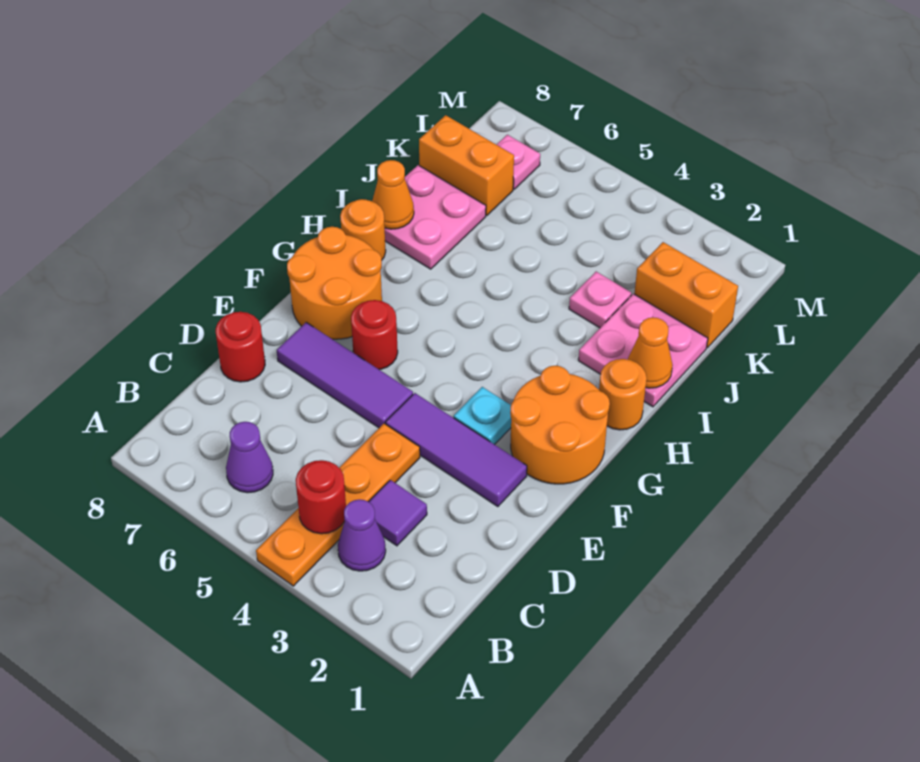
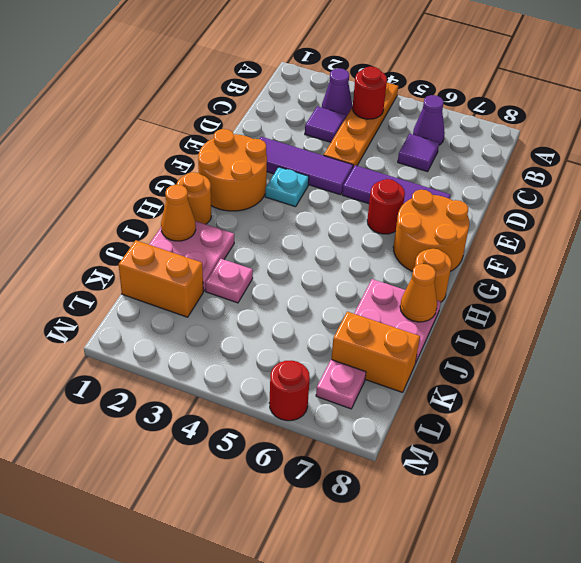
none -> purple 1x1 tile [398,134,439,172]
red 1x1 round brick [216,312,265,382] -> red 1x1 round brick moved to [269,360,310,421]

